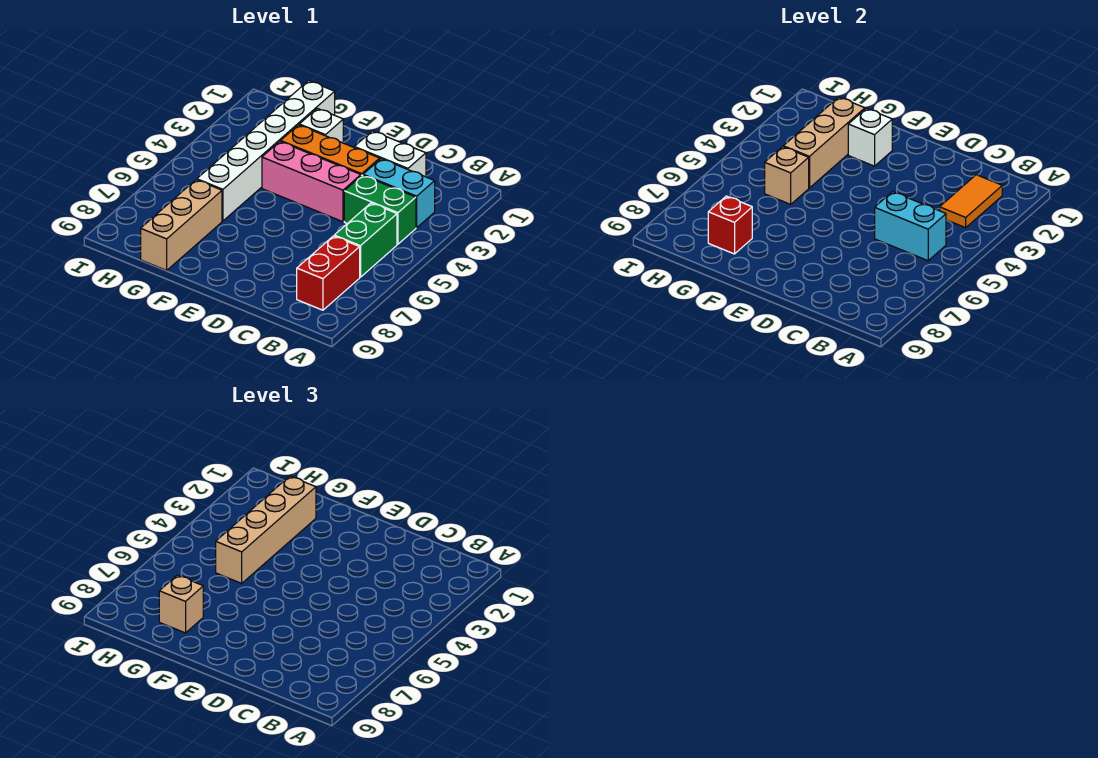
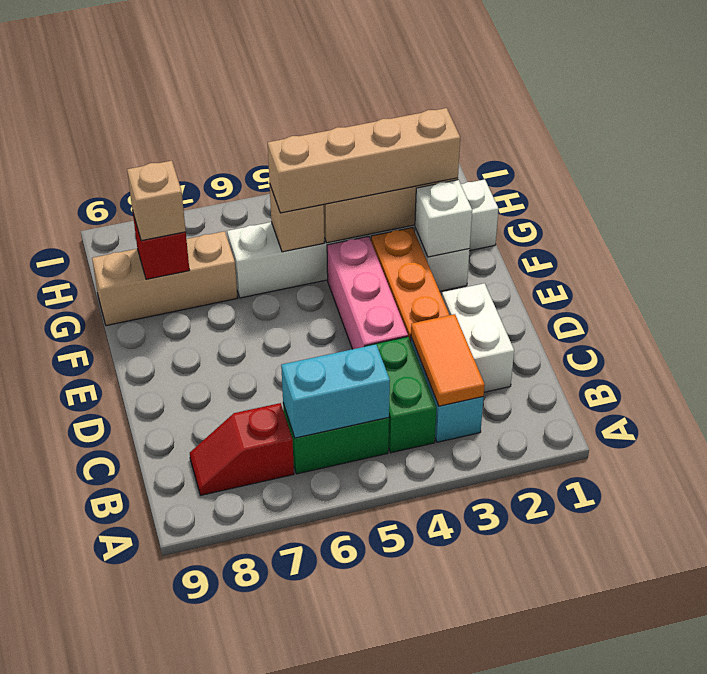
orange 1x2 tile [940,175,1002,228] -> orange 1x2 tile turned to [411,314,485,406]
cyan 1x2 brick [875,192,946,261] -> cyan 1x2 brick turned to [281,344,390,438]
red 1x2 brick [297,236,360,310] -> red 1x2 slope [190,403,294,495]

